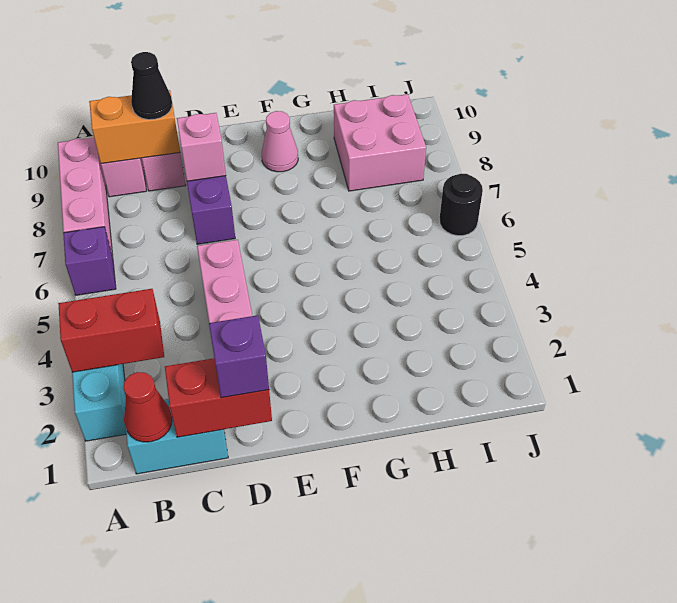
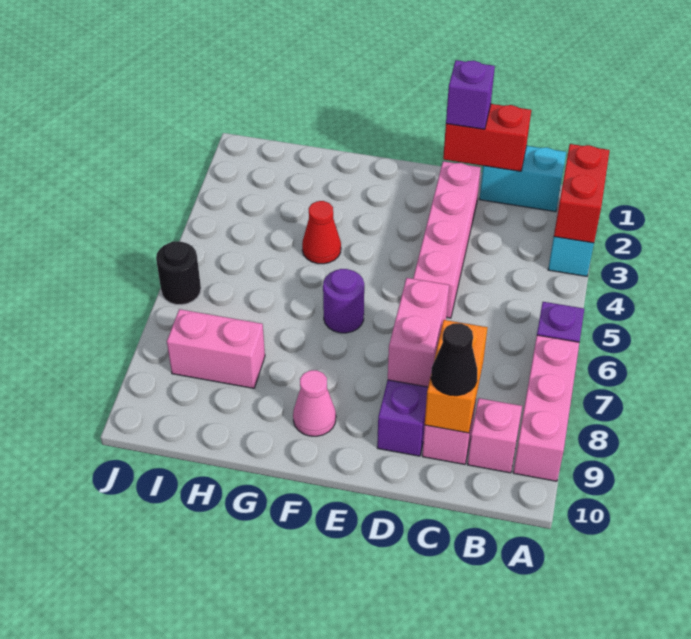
red 1x2 brick [58,289,164,372] -> red 1x2 brick turned to [554,144,610,243]
red 1x1 cone [123,372,172,442] -> red 1x1 cone moved to [302,201,341,264]
orange 1x2 brick [89,90,180,164] -> orange 1x2 brick turned to [425,320,488,433]
pink 1x1 brick [177,113,226,181] -> pink 1x2 brick [388,278,449,387]
none -> purple 1x1 round brick [323,269,364,333]
pink 2x2 brick [334,94,426,191] -> pink 1x2 brick [167,309,265,388]

